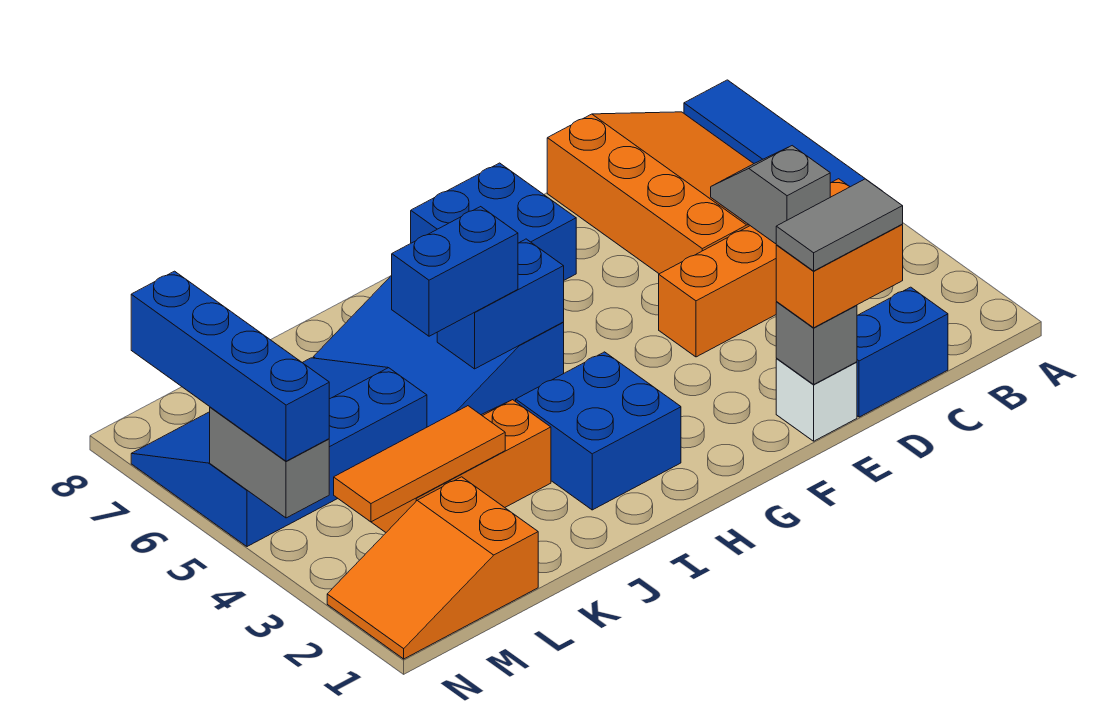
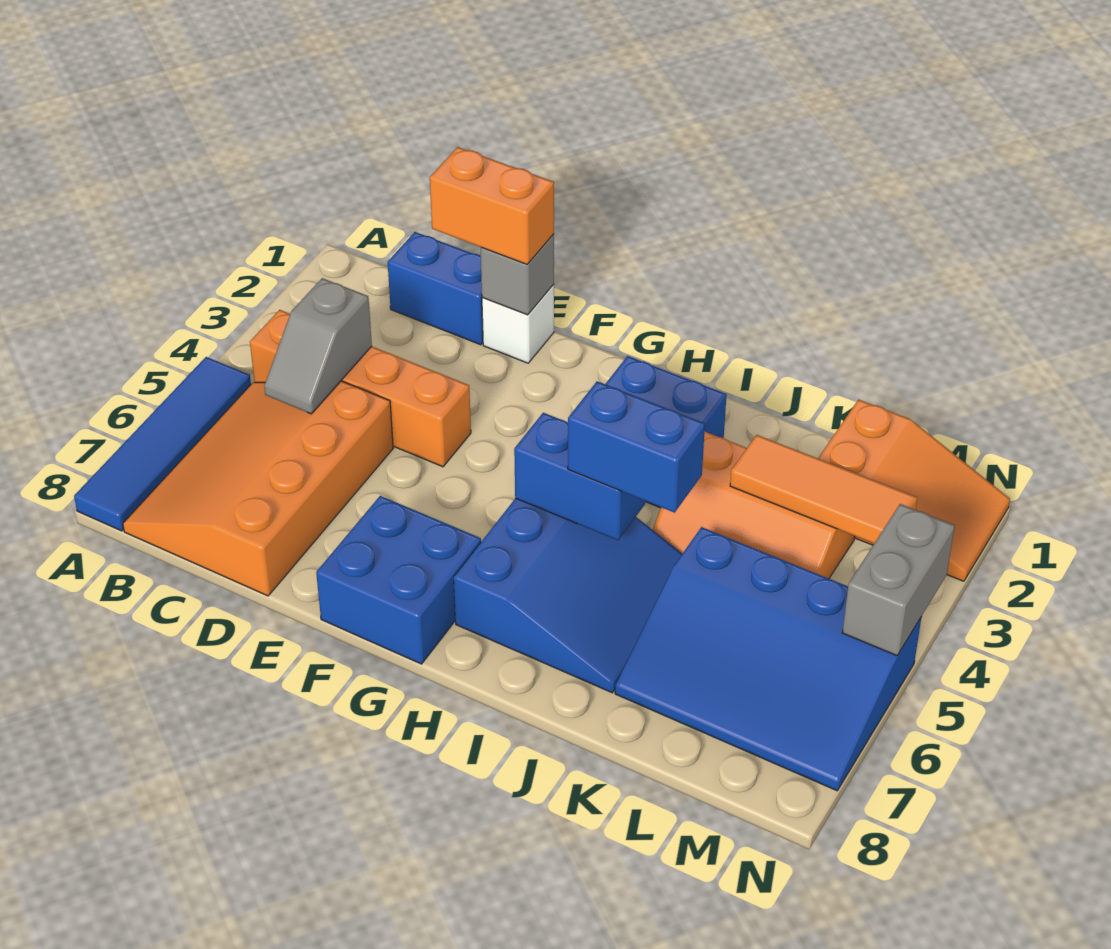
grey 1x2 tile [776,179,903,271] -> none
blue 1x4 brick [131,271,329,461] -> none

